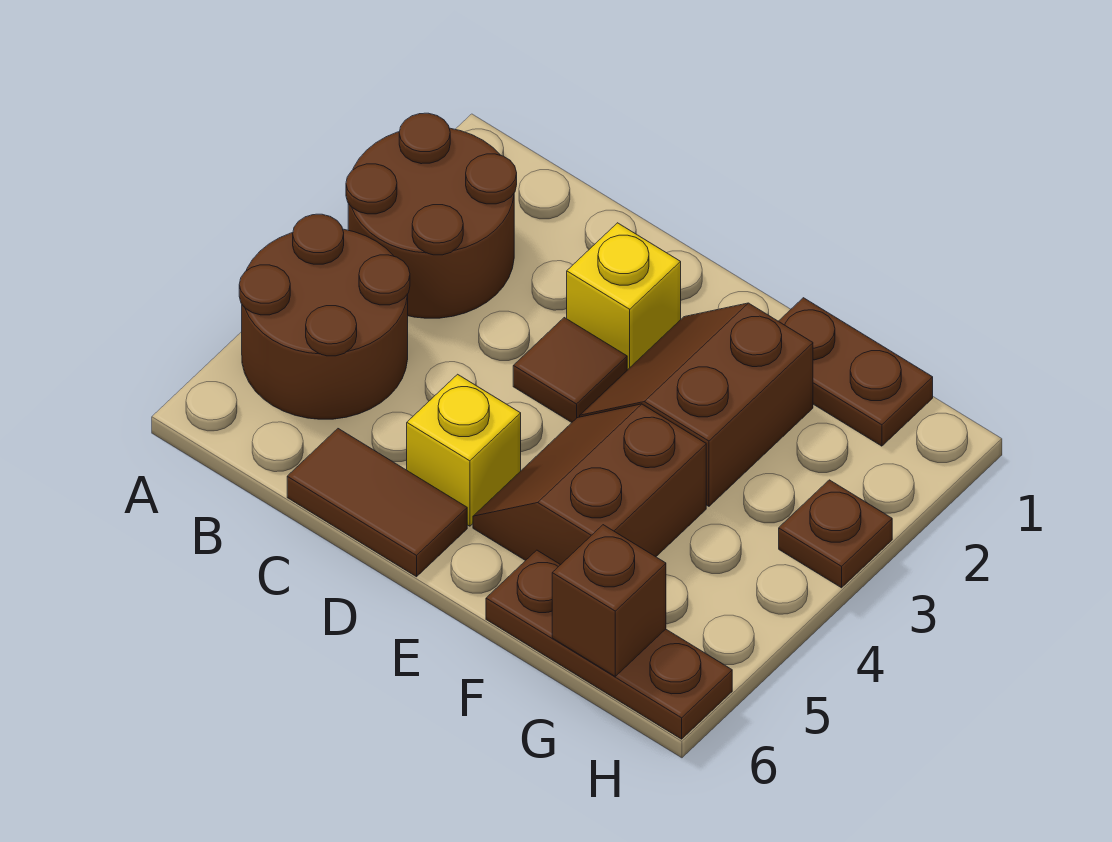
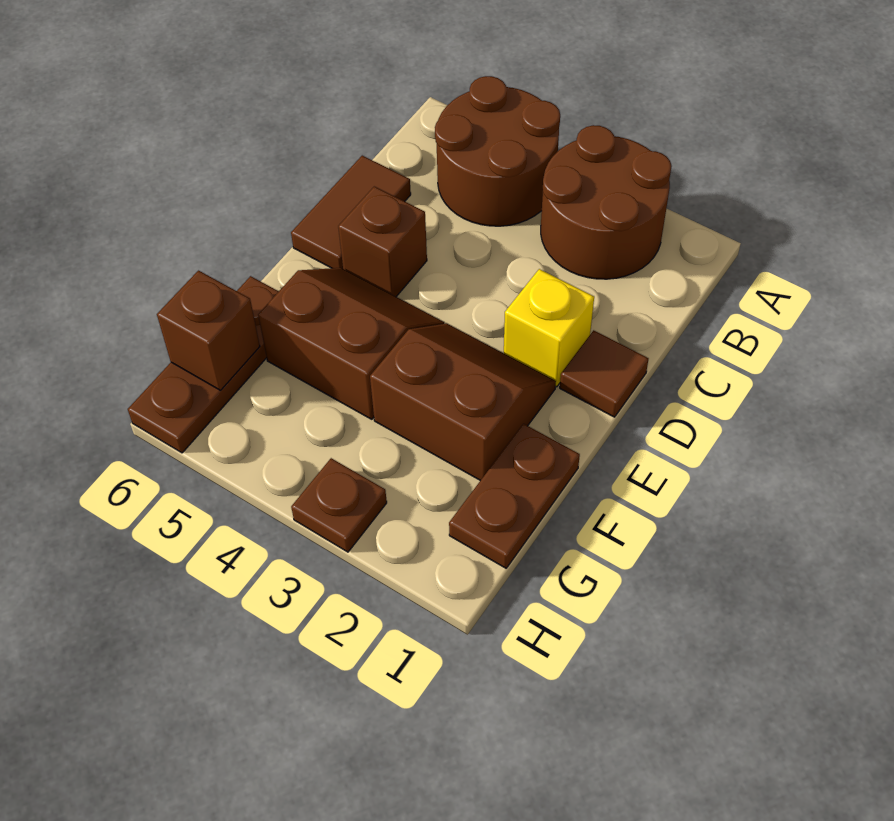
brown 1x1 tile [513,318,627,422] -> brown 1x1 tile moved to [560,330,649,417]
yellow 1x1 brick [407,374,521,526] -> brown 1x1 brick [338,186,427,297]

